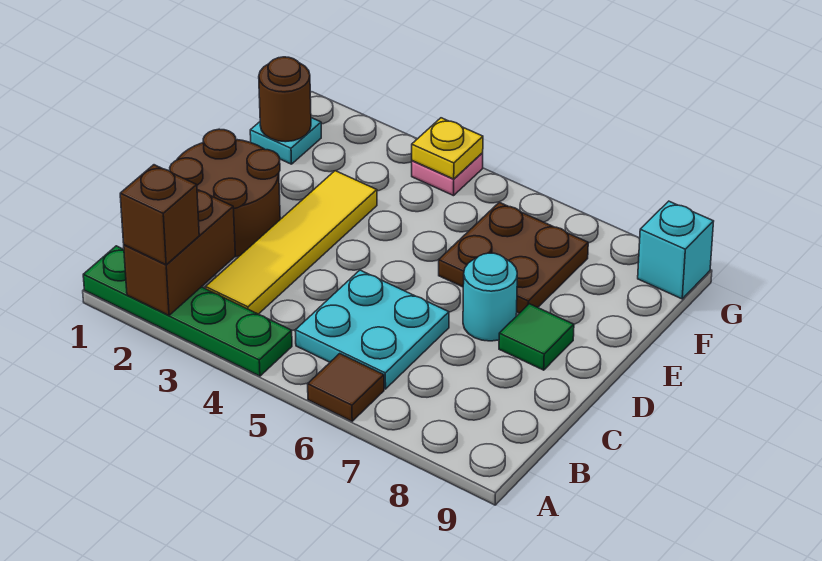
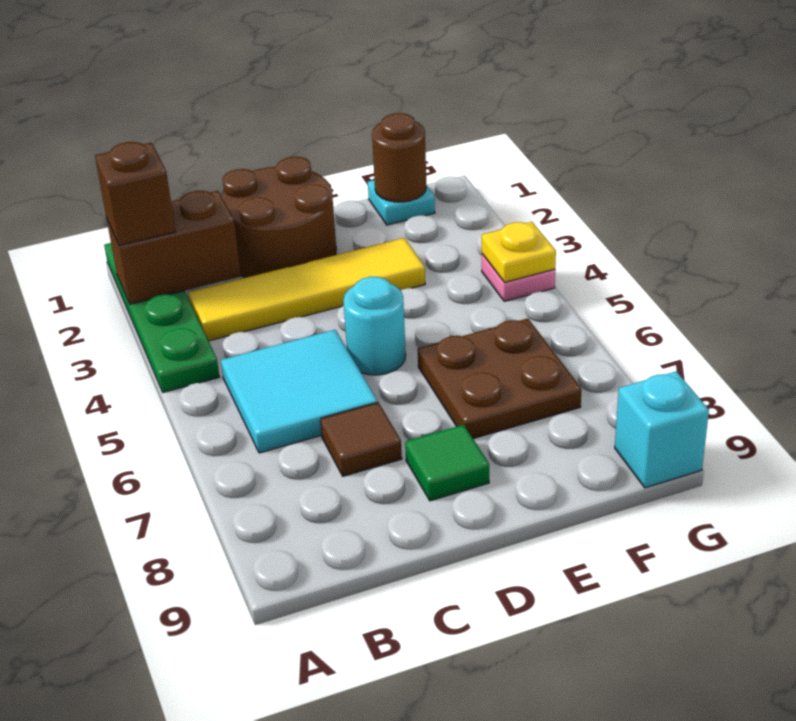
brown 1x1 tile [308,354,384,421] -> brown 1x1 tile moved to [320,402,402,476]
cyan 2x2 plate [295,270,449,389] -> cyan 2x2 tile [221,330,378,453]
cyan 1x1 round brick [463,253,517,341] -> cyan 1x1 round brick moved to [343,277,406,375]

